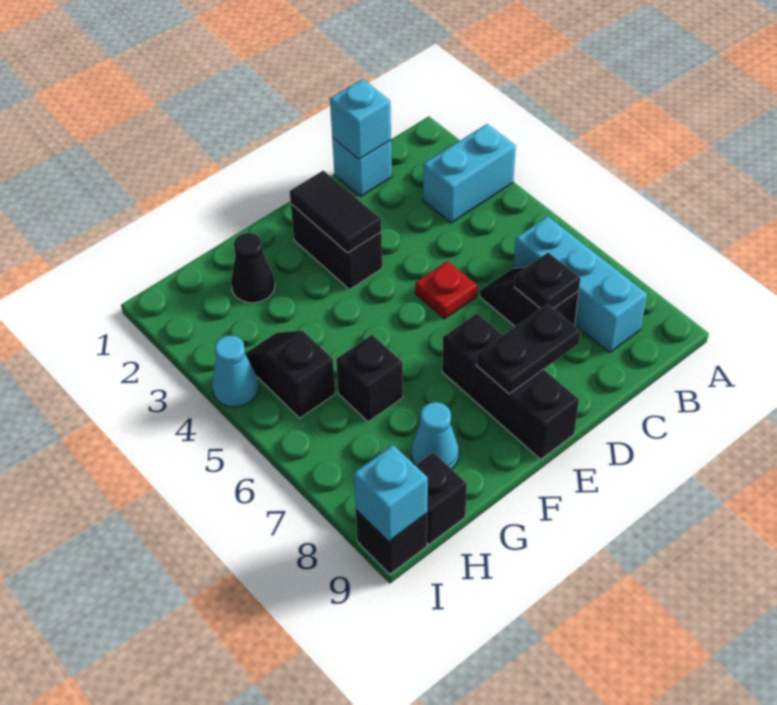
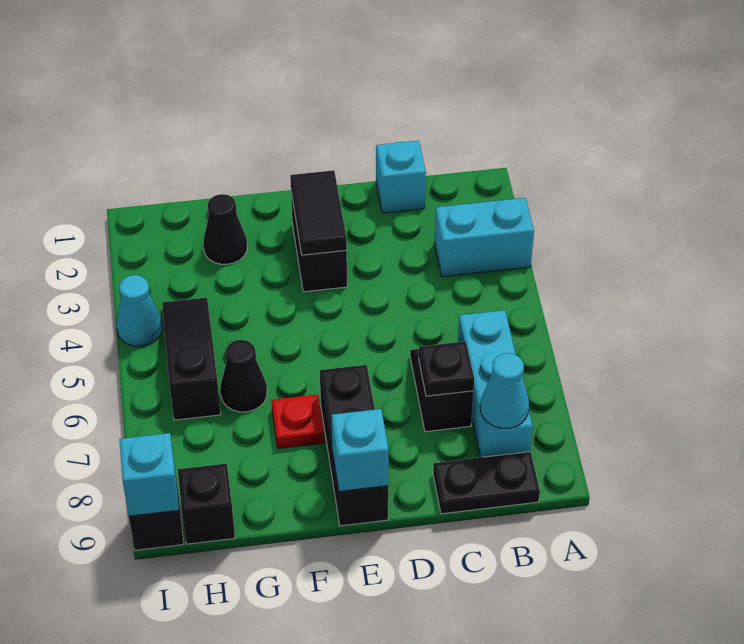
cyan 1x1 brick [330,79,391,159] -> cyan 1x1 brick moved to [332,409,389,491]
red 1x1 plate [415,261,477,319] -> red 1x1 plate moved to [272,394,324,449]
black 1x2 plate [476,304,581,394] -> black 1x2 plate moved to [433,452,540,514]
black 1x1 brick [336,335,403,422] -> black 1x1 cone [220,340,267,412]
cyan 1x1 cone [411,402,459,469] -> cyan 1x1 cone moved to [480,353,529,428]
black 1x2 slope [245,331,335,418] -> black 1x3 slope [162,297,221,420]

